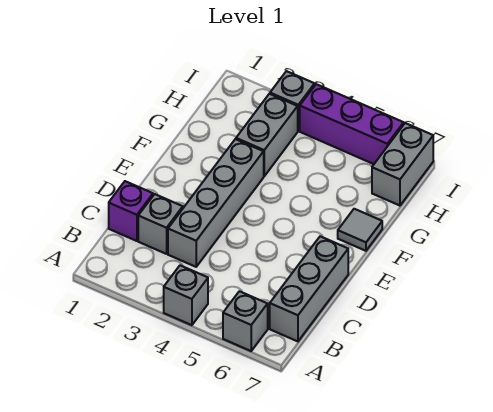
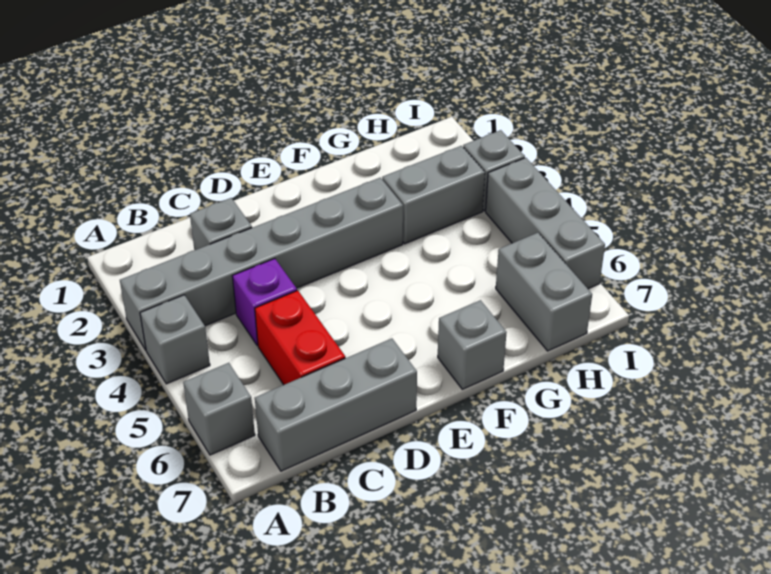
purple 1x1 brick [109,181,153,241] -> purple 1x1 brick moved to [232,259,297,346]
grey 1x4 brick [168,139,264,267] -> grey 1x6 brick [120,178,403,350]
none -> red 1x2 brick [255,291,345,385]
grey 1x1 tile [338,209,382,251] -> grey 1x1 brick [438,300,507,389]
grey 1x2 brick [372,123,433,206] -> grey 1x2 brick turned to [496,233,592,351]
purple 1x3 brick [300,84,404,164] -> grey 1x3 brick [486,158,605,289]

